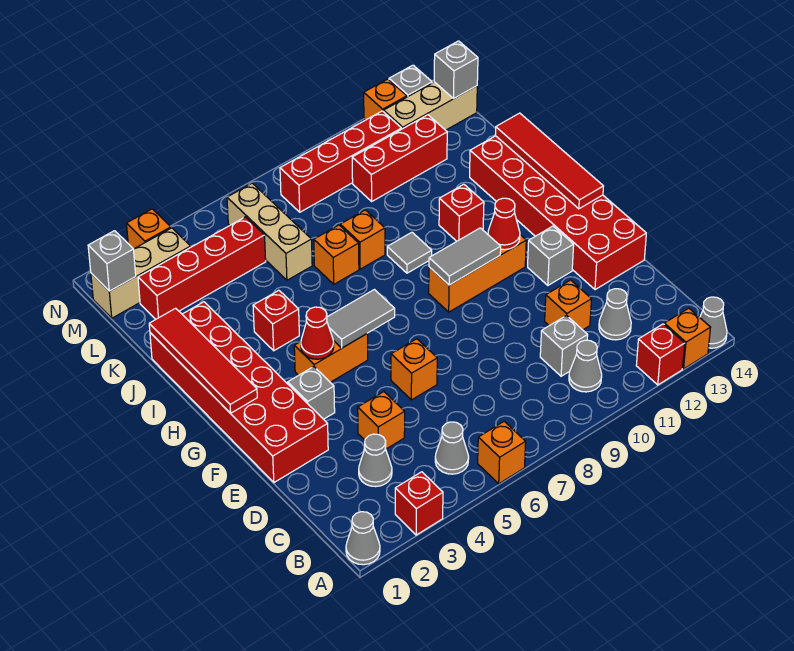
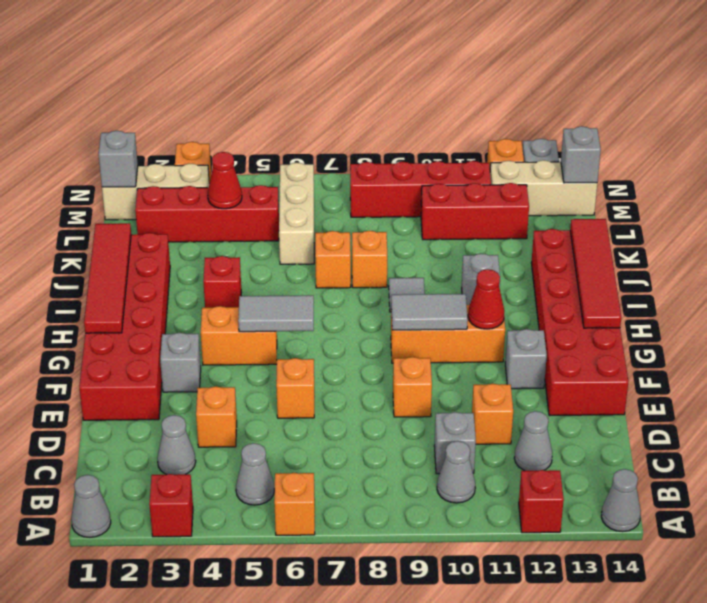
orange 1x1 brick [664,308,711,369] -> orange 1x1 brick moved to [393,357,432,417]
red 1x1 cone [301,307,334,359] -> red 1x1 cone moved to [208,152,242,209]
red 1x1 brick [439,184,484,241] -> grey 1x1 brick [462,254,500,305]

